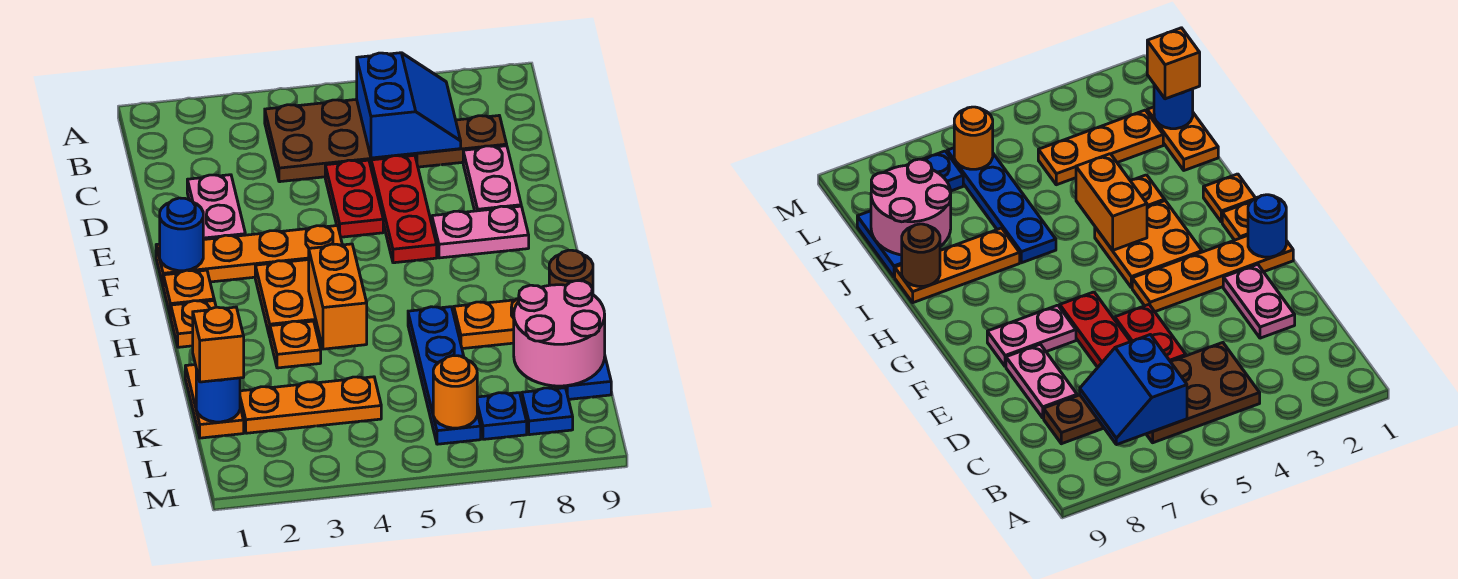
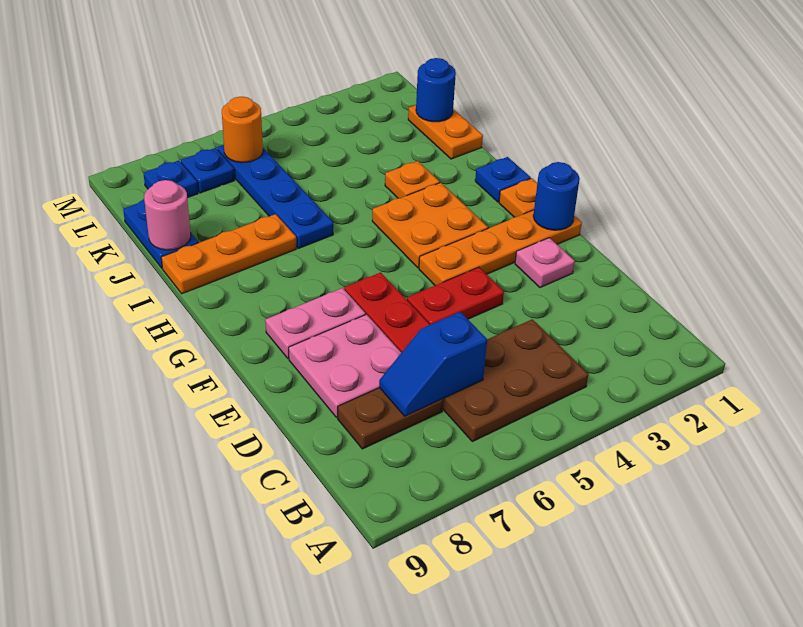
blue 2x2 slope [357,53,461,158] -> blue 1x2 slope [379,312,487,416]
pink 1x2 plate [187,175,245,240] -> pink 1x1 plate [515,238,575,288]
red 1x2 plate [325,160,383,237] -> red 1x2 plate turned to [407,267,504,325]
pink 1x2 plate [463,146,521,211] -> pink 2x2 plate [289,314,401,418]
orange 1x1 plate [171,301,216,347] -> blue 1x1 plate [475,157,531,202]
orange 1x2 brick [309,244,367,349] -> none
brown 1x1 round brick [549,250,593,294] -> none
pink 2x2 round brick [514,281,605,386] -> pink 1x1 round brick [144,180,191,250]
orange 1x1 brick [193,307,244,382] -> none
orange 1x3 plate [240,377,381,433] -> none

